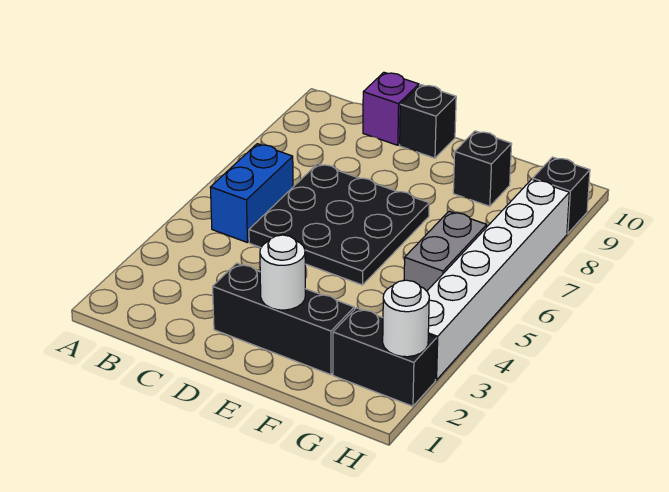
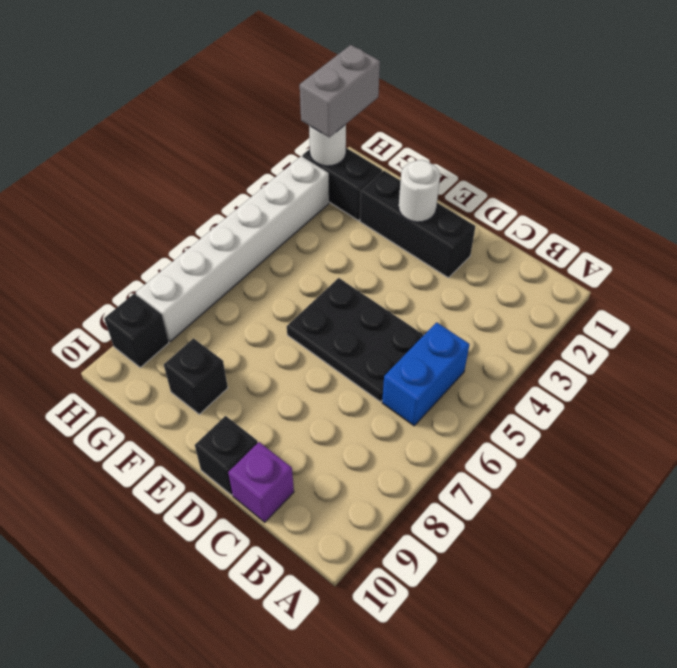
black 3x3 plate [249,164,429,285] -> black 2x3 plate [287,278,424,402]
grey 1x2 brick [404,211,487,291] -> grey 1x2 brick moved to [300,45,380,137]

